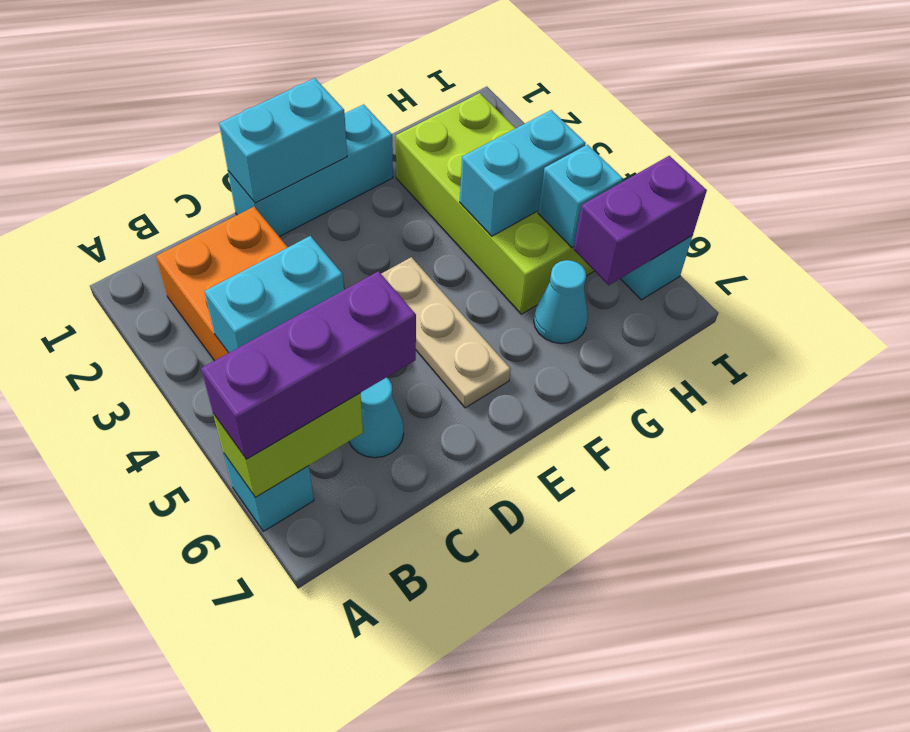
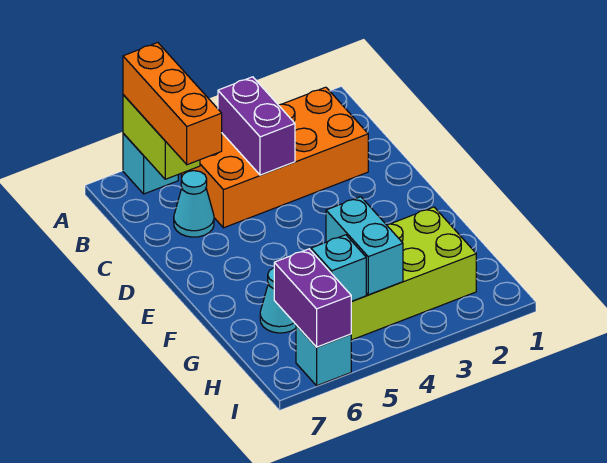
purple 1x3 brick [201,271,416,459] -> orange 1x3 brick [123,43,222,165]
cyan 1x2 brick [204,236,344,353] -> purple 1x2 brick [218,77,295,175]
cyan 1x3 brick [228,104,393,237] -> none
cyan 1x2 brick [219,78,347,203] -> none
tan 1x3 plate [381,257,511,408] -> none

